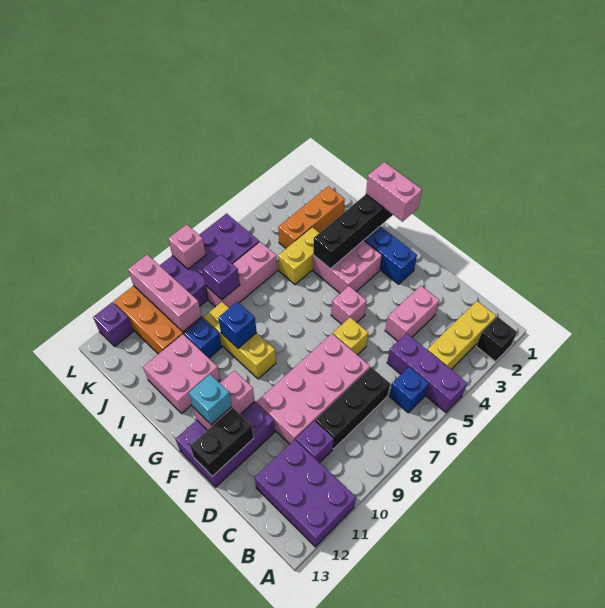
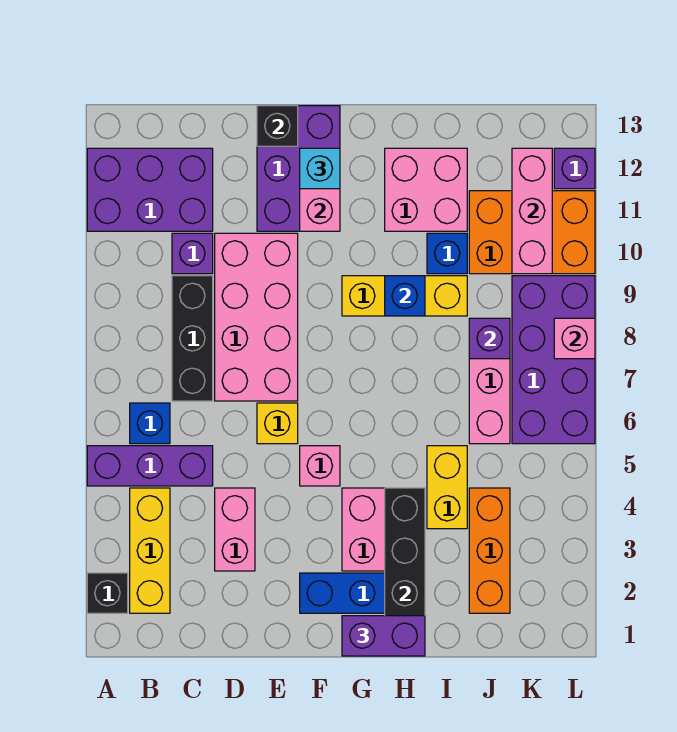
black 1x2 brick [190,408,254,477] -> black 1x1 brick [257,106,298,146]
pink 1x2 brick [366,162,422,222] -> purple 1x2 brick [342,616,425,656]
pink 1x3 brick [128,254,202,332] -> pink 1x3 brick turned to [512,148,552,274]

